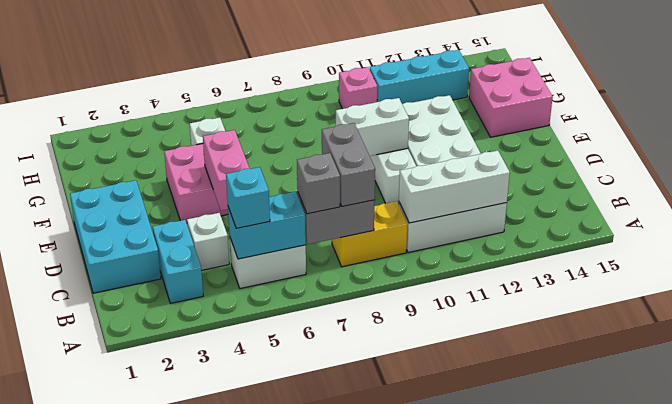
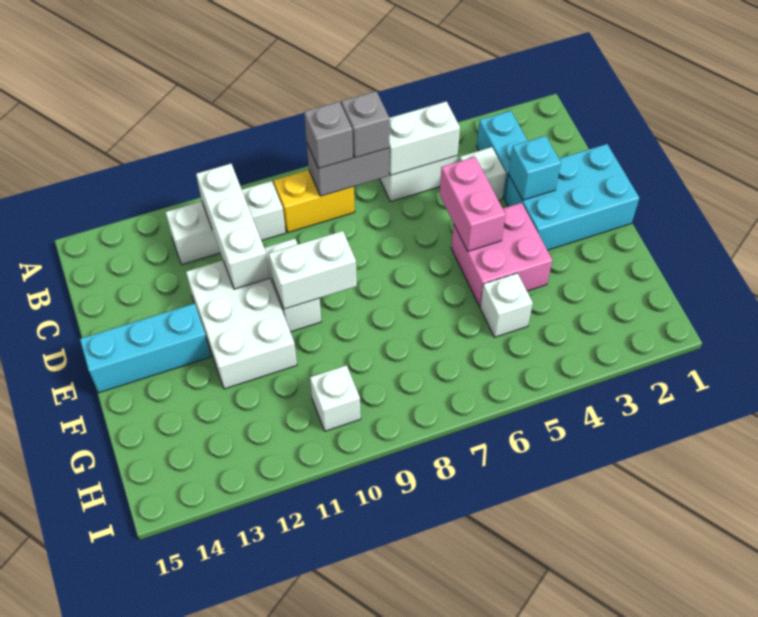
cyan 1x2 brick [228,192,306,259] -> white 1x2 brick [389,101,460,175]
cyan 1x1 brick [226,167,270,228] -> cyan 1x1 brick moved to [508,136,561,200]
grey 1x2 brick [322,123,375,207] -> grey 1x1 brick [304,102,353,169]
white 1x3 brick [399,150,510,223] -> white 1x3 brick turned to [196,164,270,289]
cyan 2x3 brick [70,180,161,293] -> cyan 2x3 brick turned to [505,144,639,250]
pink 2x2 brick [469,58,553,137] -> none
pink 1x1 brick [339,67,377,109] -> white 1x1 brick [310,365,361,431]
cyan 1x3 brick [370,50,469,104] -> cyan 1x3 brick moved to [80,303,211,393]

